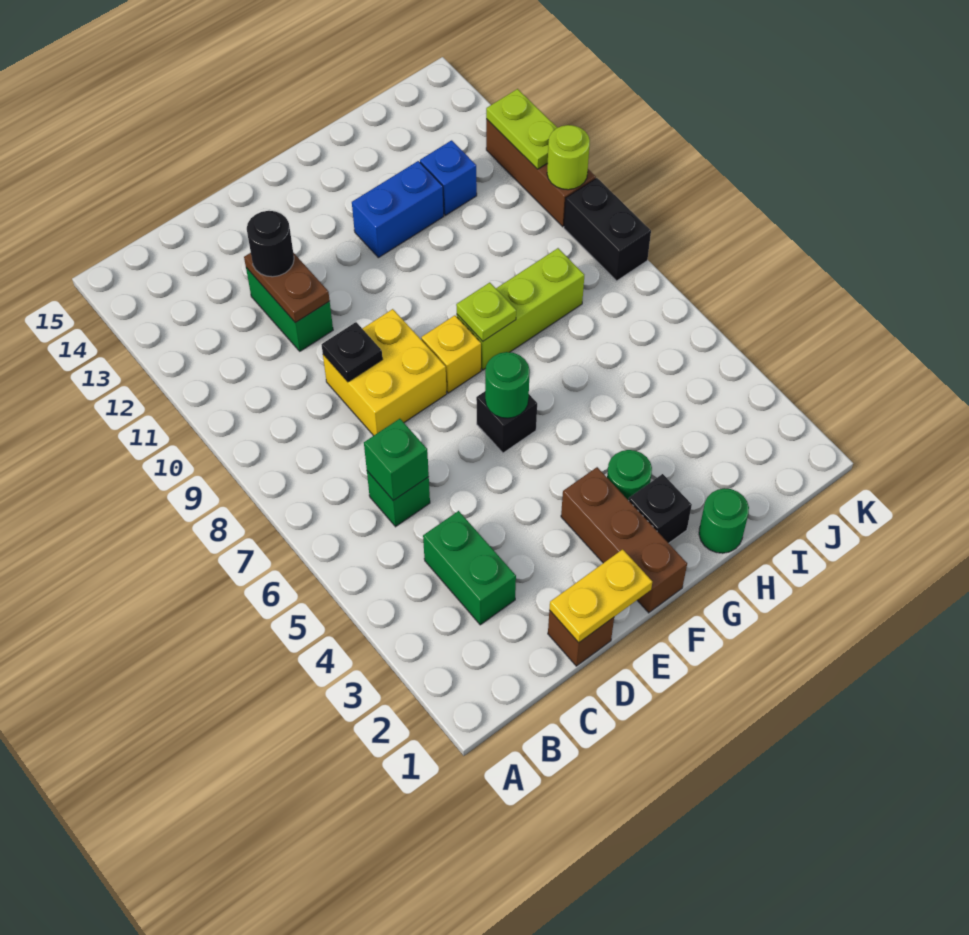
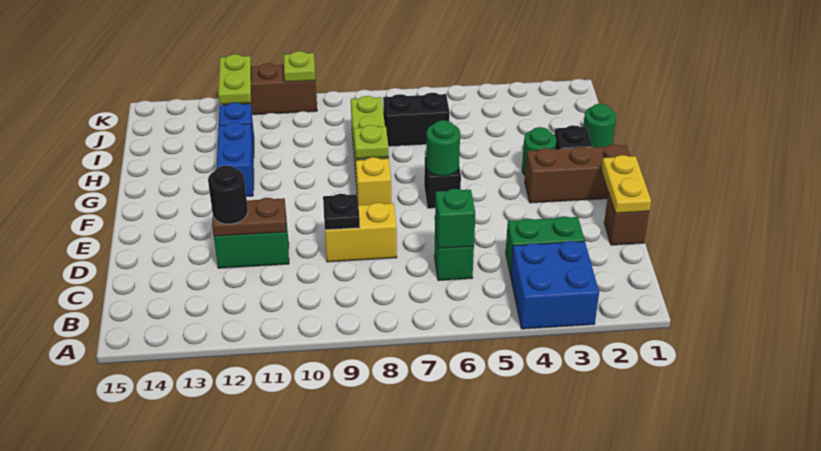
none -> blue 2x2 brick [511,241,599,329]
yellow 2x2 brick [323,309,447,436] -> yellow 1x2 brick [325,203,397,262]
black 1x2 brick [564,178,651,281] -> black 1x2 brick moved to [383,93,450,147]
lime 1x1 round brick [547,125,590,190] -> lime 1x1 plate [284,51,315,82]
lime 1x2 plate [486,89,557,169] -> lime 1x2 plate turned to [218,54,251,104]

